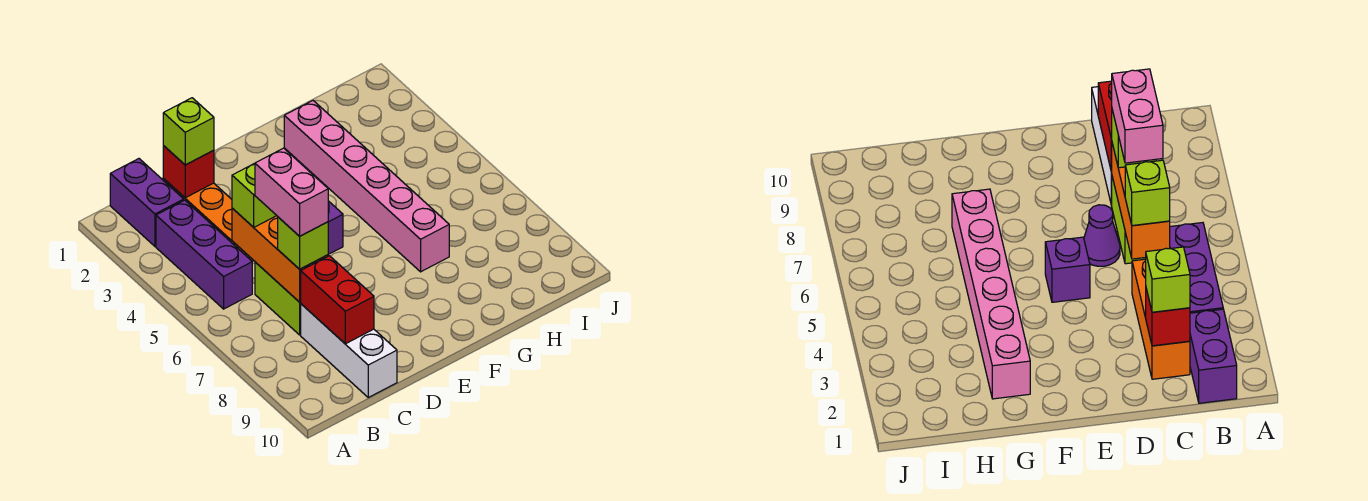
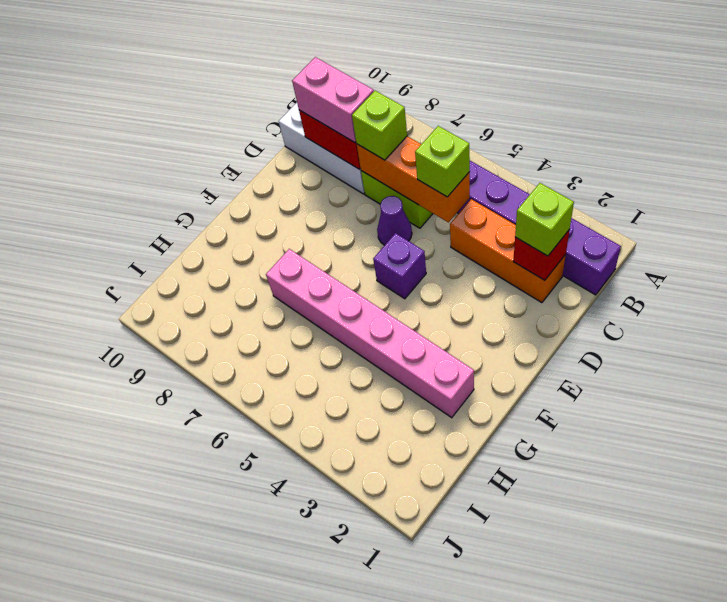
pink 1x2 brick [255,148,328,236] -> pink 1x2 brick moved to [292,57,374,143]

